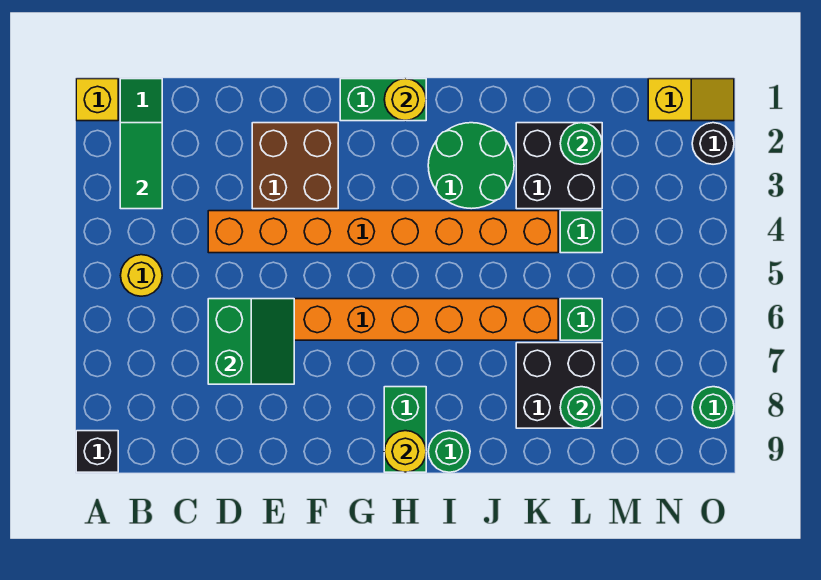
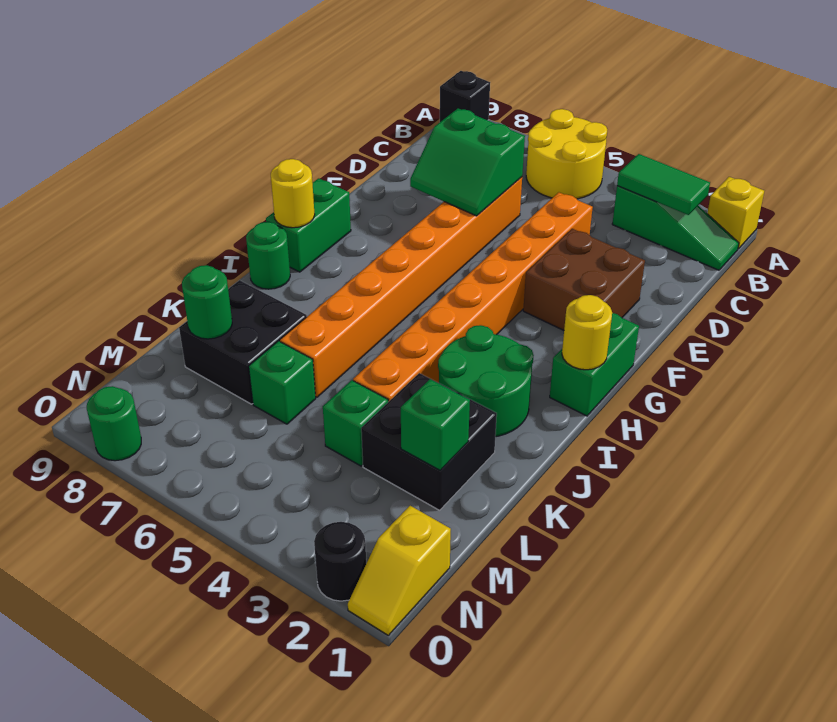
yellow 1x1 round brick [121,255,162,296] -> yellow 2x2 round brick [526,109,607,199]
green 1x2 brick [384,387,426,472] -> green 1x2 brick turned to [266,178,351,272]
green 1x1 round brick [560,123,602,164] -> green 1x1 brick [401,379,470,470]

